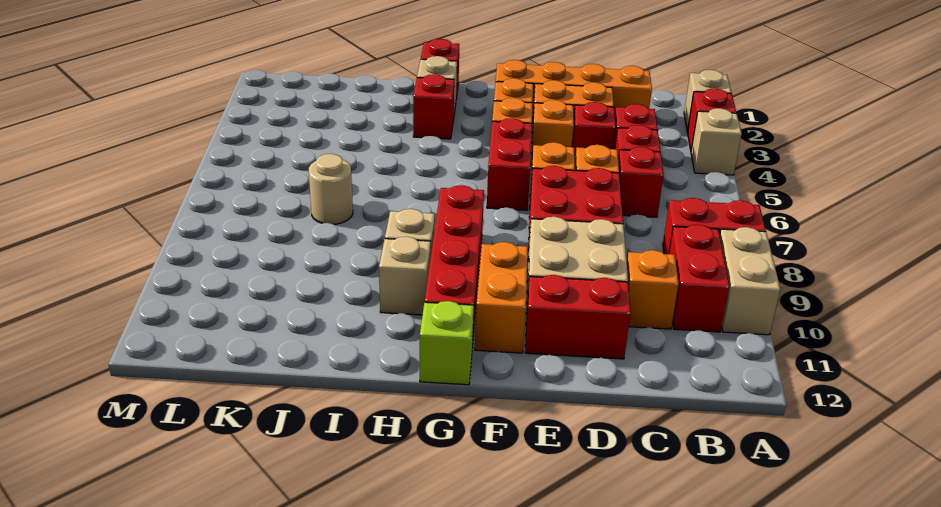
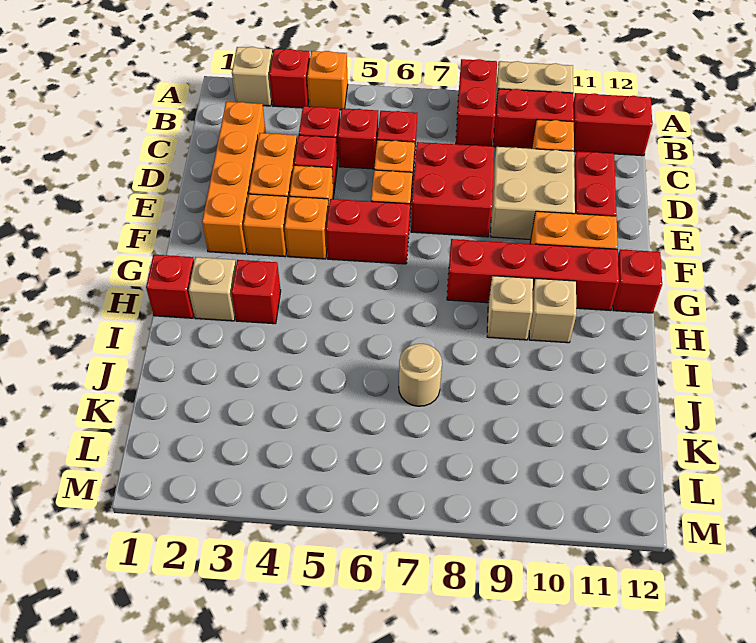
tan 1x1 brick [691,108,742,175] -> orange 1x1 brick [307,51,348,110]
none -> red 1x2 brick [573,93,652,156]
lime 1x1 brick [420,301,474,385] -> red 1x1 brick [613,249,662,313]

